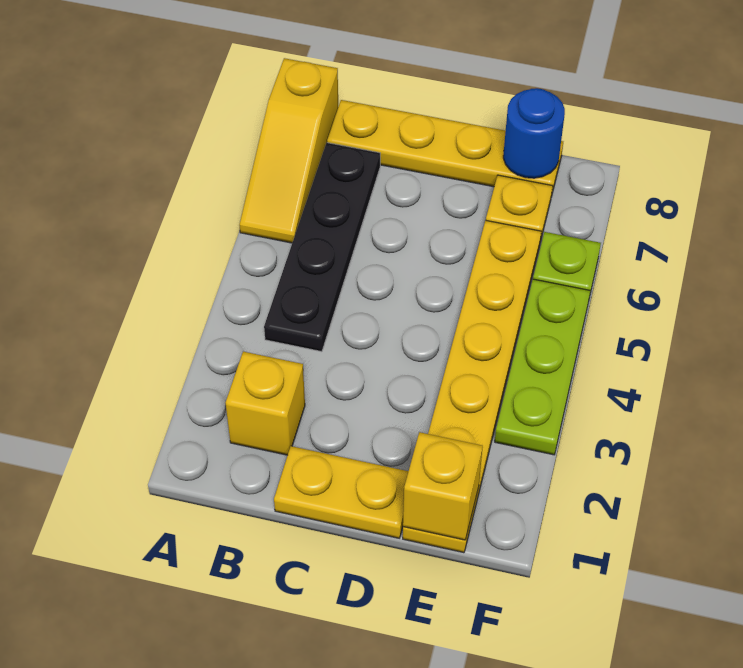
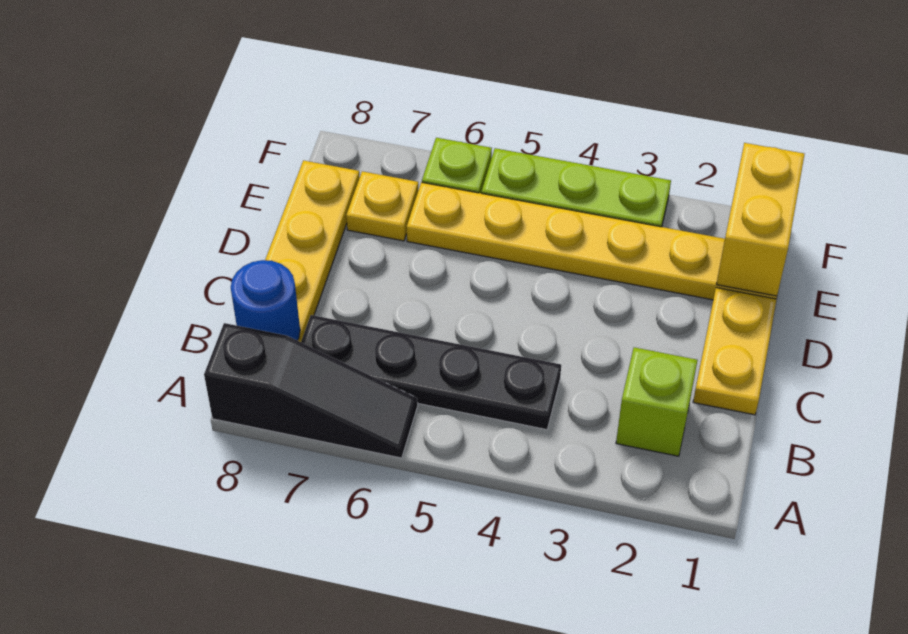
yellow 1x3 slope [240,58,338,243] -> black 1x3 slope [204,323,418,458]
yellow 1x1 brick [225,352,305,455] -> lime 1x1 brick [616,347,697,456]
yellow 1x1 brick [403,432,483,540] -> yellow 1x2 brick [717,143,805,296]
blue 1x1 round brick [503,88,565,178] -> blue 1x1 round brick moved to [231,260,300,340]

